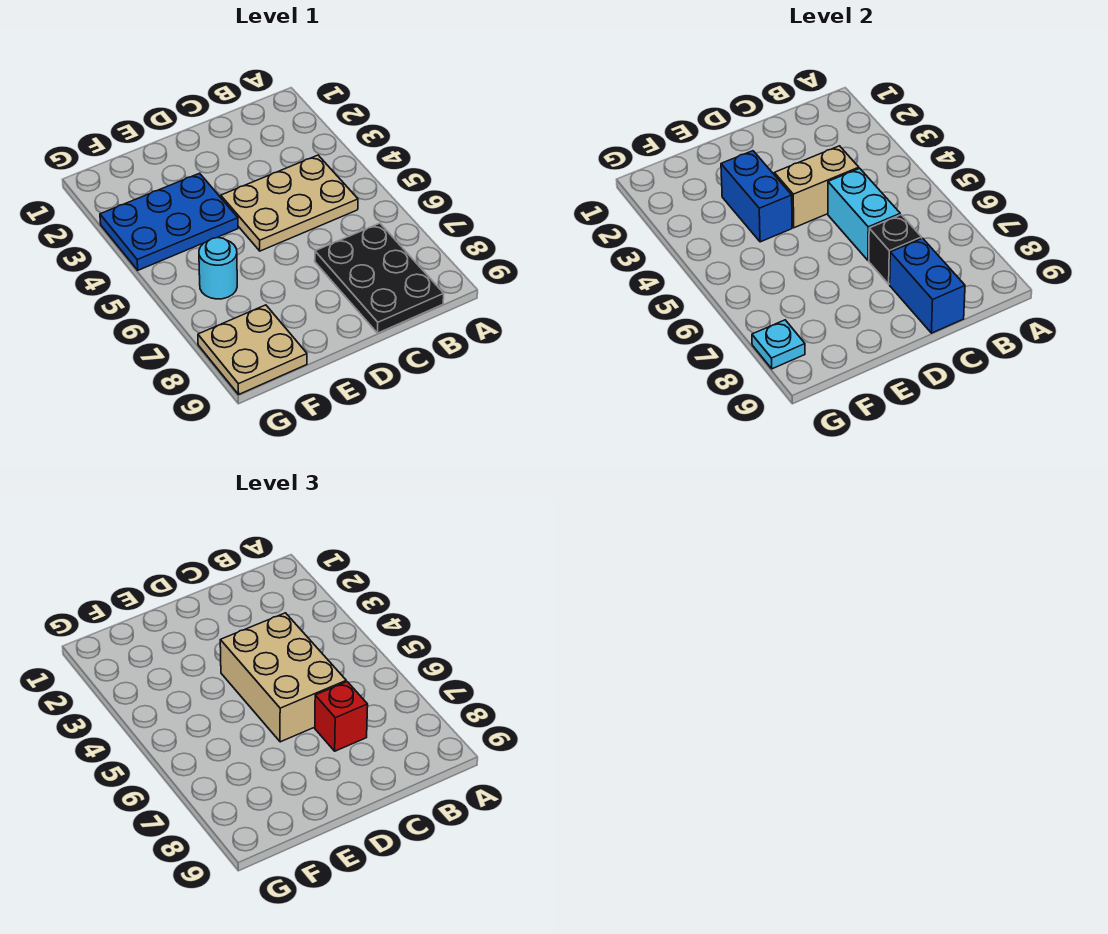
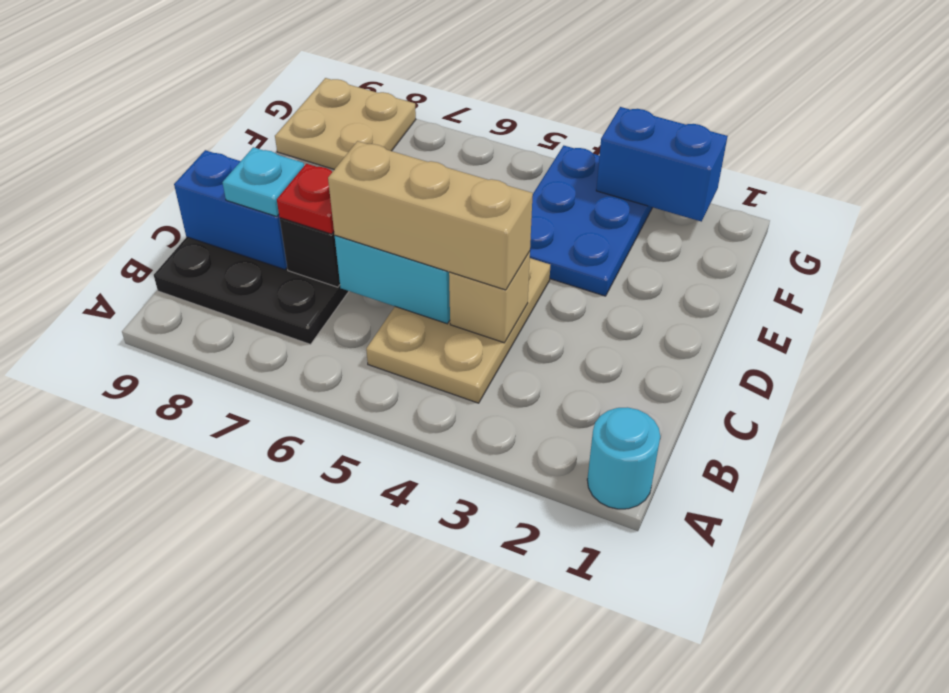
tan 1x2 brick [774,146,859,228] -> tan 1x1 brick [449,251,530,343]
tan 2x3 brick [220,613,346,742] -> tan 1x3 brick [328,141,533,290]
red 1x1 brick [315,682,368,751] -> red 1x1 plate [277,164,334,234]
blue 1x2 brick [721,151,792,242] -> blue 1x2 brick moved to [596,107,728,222]
cyan 1x1 round brick [199,238,237,299] -> cyan 1x1 round brick moved to [587,408,660,509]
cyan 1x1 plate [752,320,805,369] -> cyan 1x1 plate moved to [222,147,304,217]

